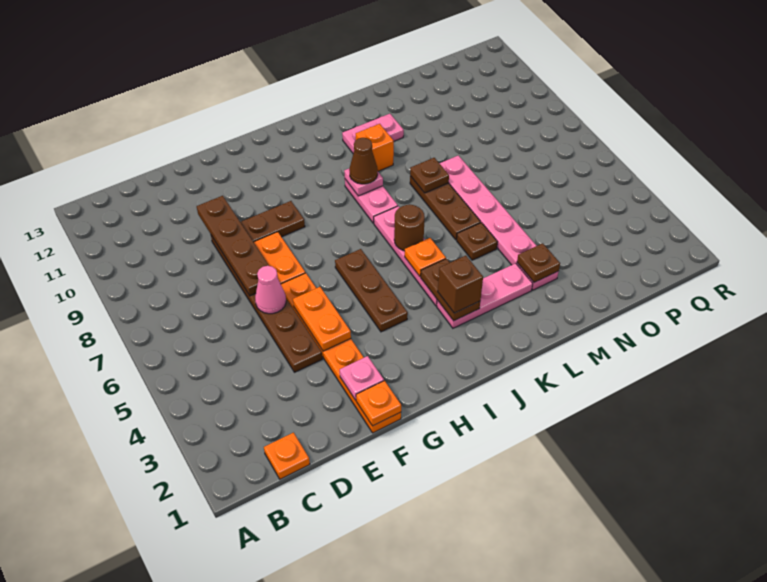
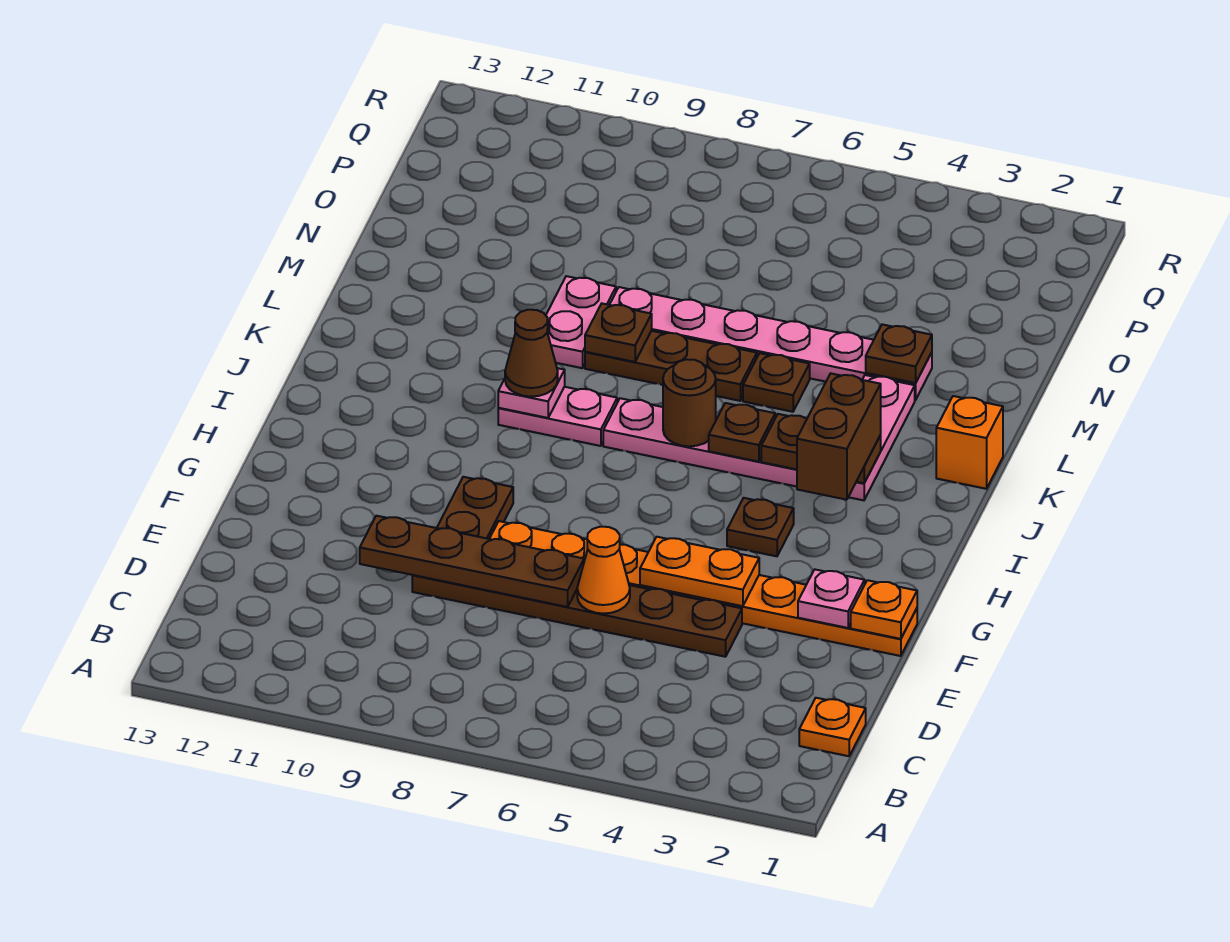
pink 1x1 cone [255,266,286,314] -> orange 1x1 cone [577,527,630,614]
brown 1x3 plate [335,249,408,332] -> brown 1x1 plate [727,498,794,556]
brown 1x1 brick [438,256,483,313] -> brown 1x2 brick [797,373,881,500]
orange 1x1 plate [405,238,446,277] -> brown 1x1 plate [709,403,775,462]
orange 1x1 brick [356,124,394,171] -> orange 1x1 brick moved to [936,396,1003,489]
pink 1x2 plate [342,114,404,153] -> pink 1x2 plate moved to [546,276,616,368]

